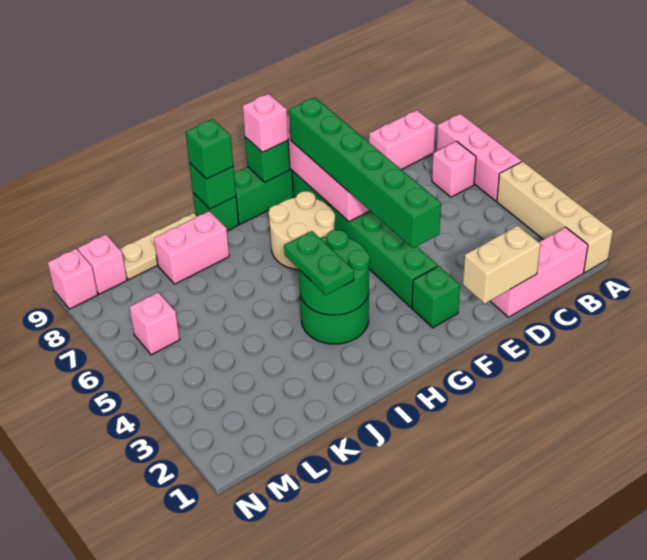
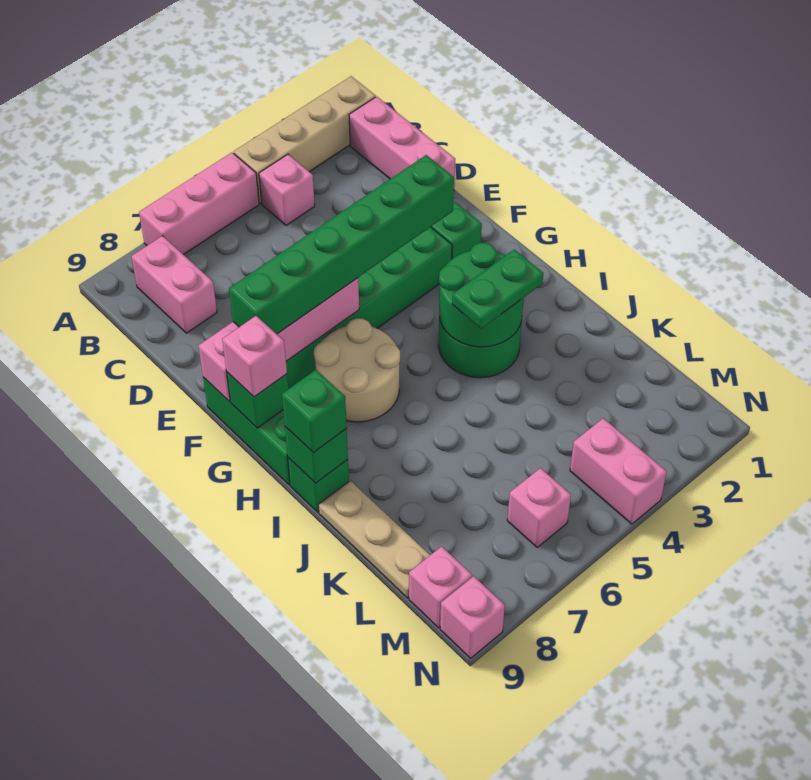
pink 1x1 brick [432,141,476,197] -> pink 1x1 brick moved to [259,154,315,225]
tan 1x2 brick [463,225,541,304] -> none
pink 1x2 brick [154,211,229,284] -> pink 1x2 brick moved to [570,418,667,524]

